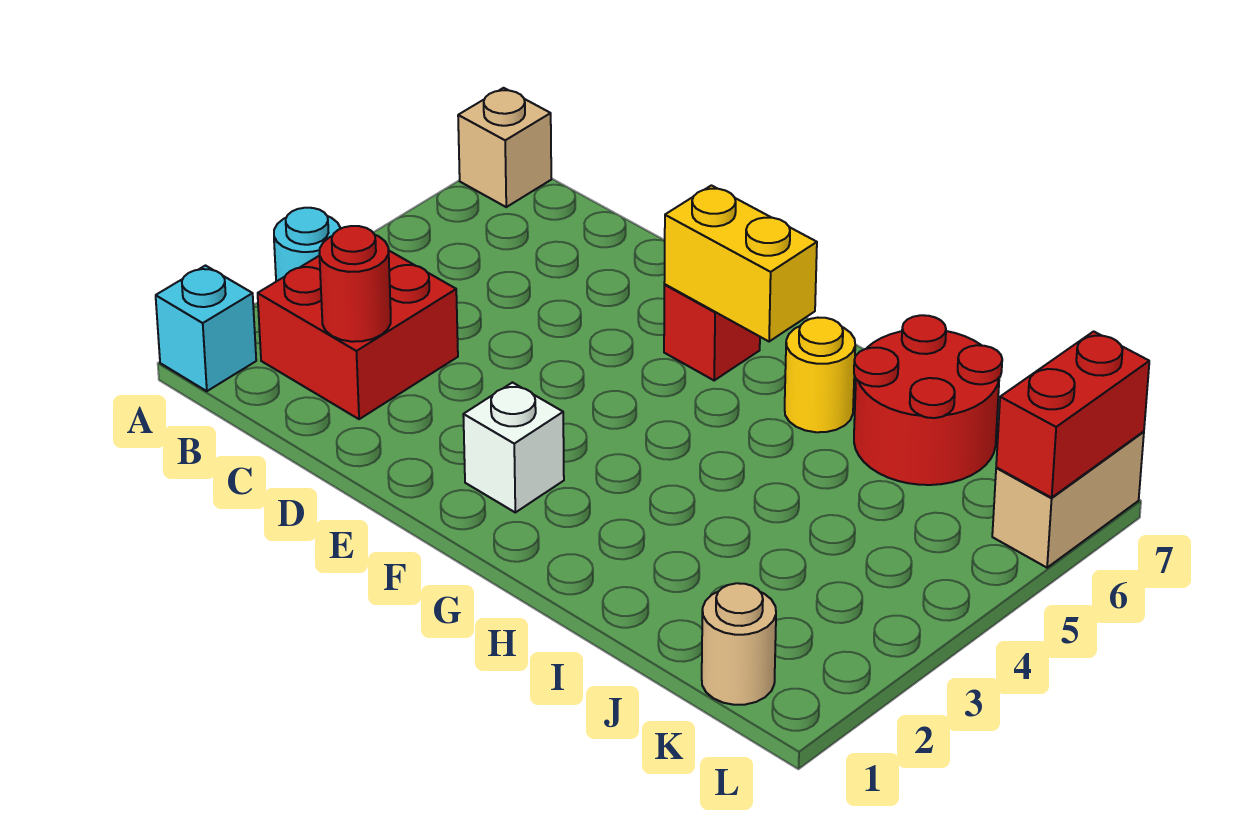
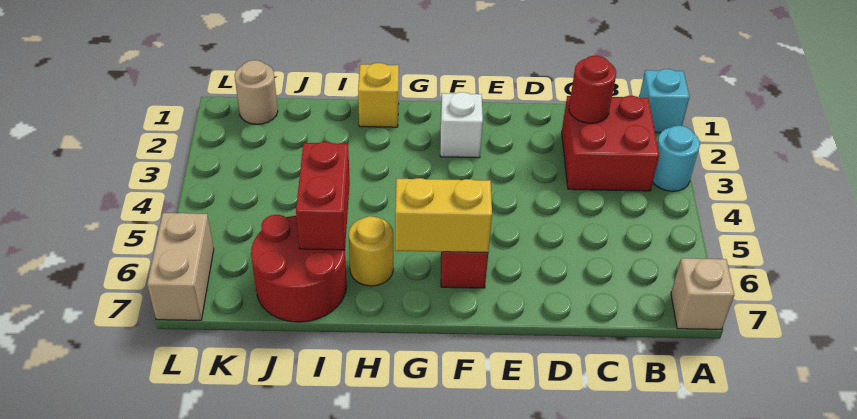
none -> yellow 1x1 brick [358,63,399,127]
red 1x2 brick [996,331,1149,498] -> red 1x2 brick moved to [296,142,350,250]

